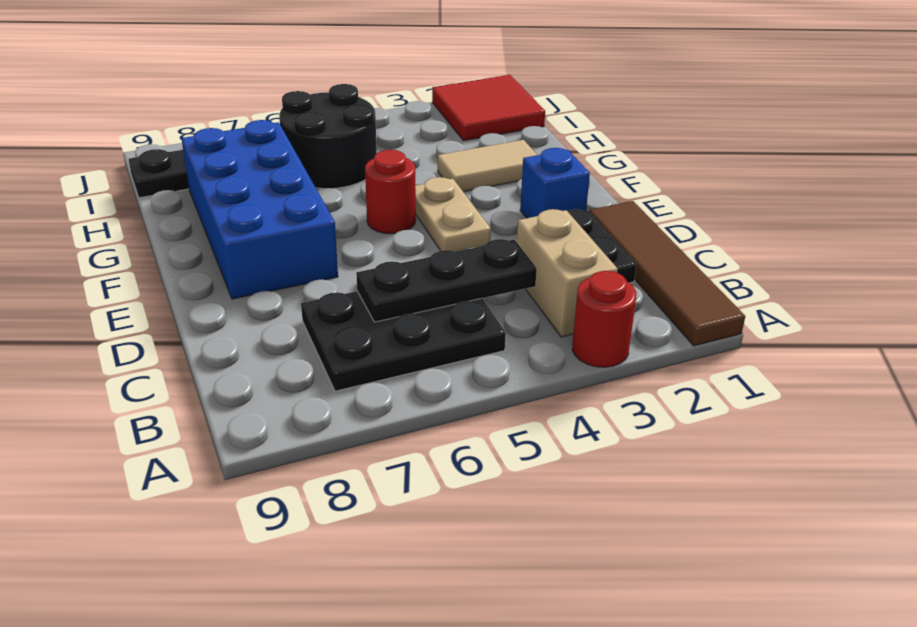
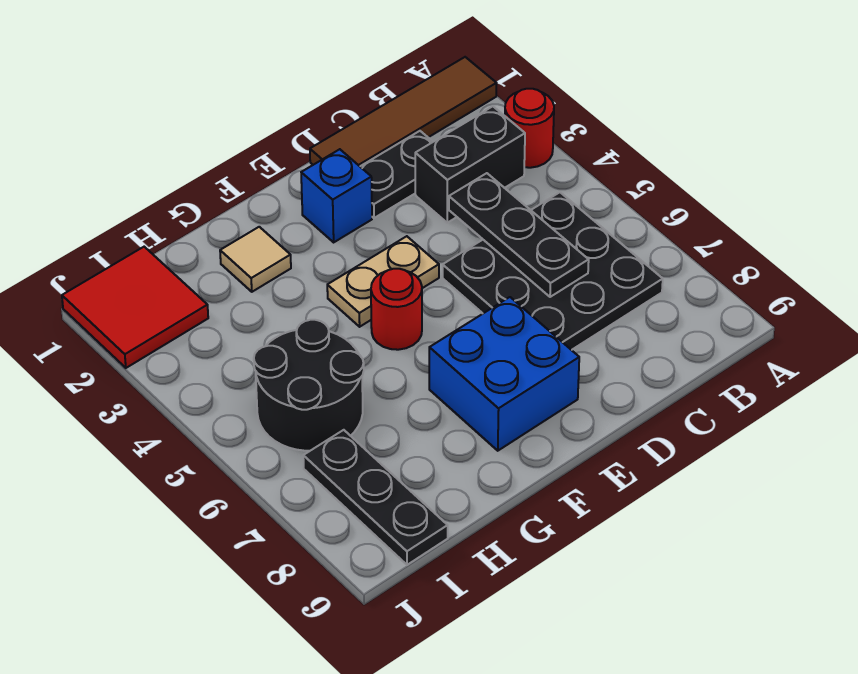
tan 1x2 brick [517,209,618,337] -> black 1x2 brick [415,106,525,223]
black 2x3 plate [301,291,506,391] -> black 3x3 plate [443,192,663,350]
blue 2x4 brick [181,120,338,299] -> blue 2x2 brick [429,297,579,451]
tan 1x2 tile [438,140,537,192] -> tan 1x1 tile [220,227,291,292]

